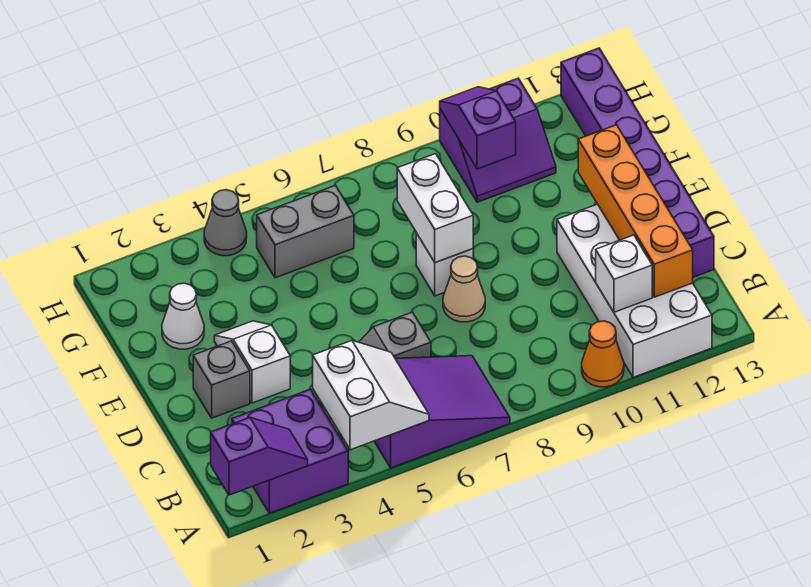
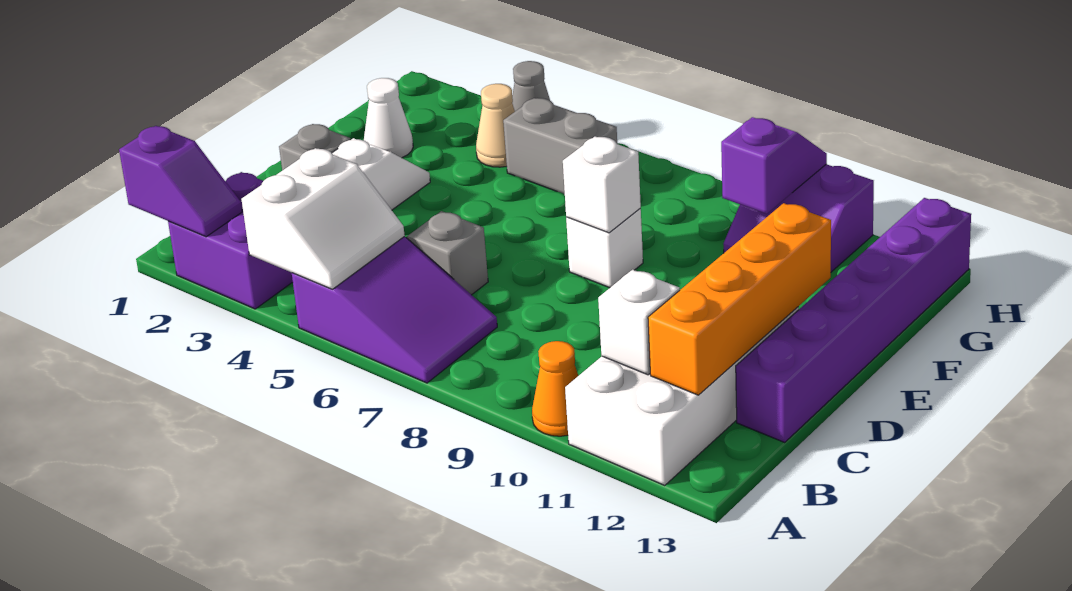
tan 1x1 cone [443,256,485,322] -> tan 1x1 cone moved to [476,84,515,167]
white 1x2 brick [397,154,473,263] -> white 1x1 brick [563,136,641,233]

